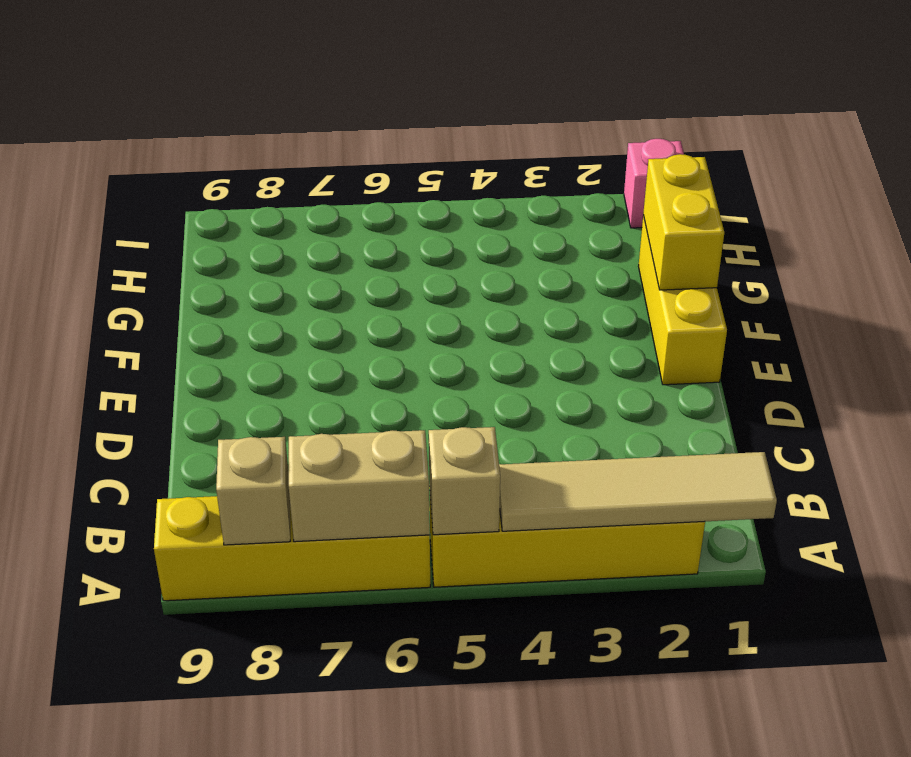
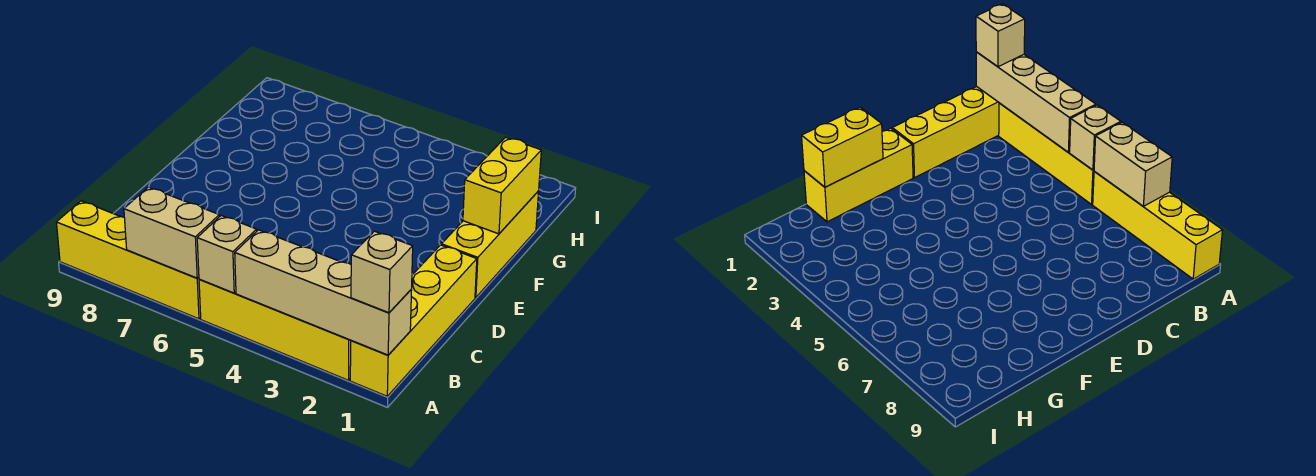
none -> yellow 1x4 brick [350,245,477,396]
tan 1x4 tile [499,452,777,531] -> tan 1x4 brick [235,230,412,355]
tan 1x1 brick [216,437,290,545] -> tan 1x1 brick moved to [351,231,413,313]
pink 1x1 brick [624,139,684,228] -> none

